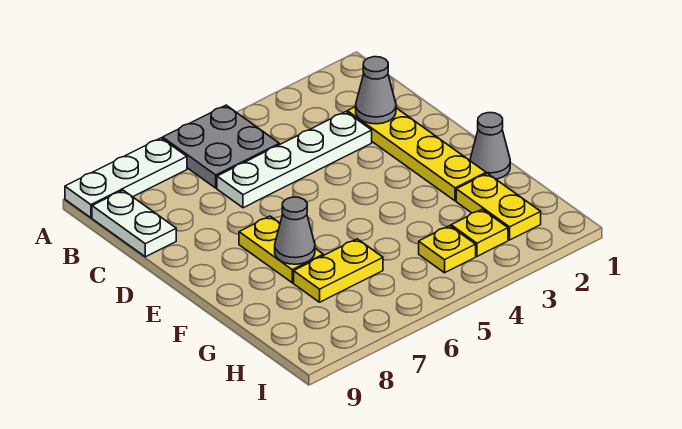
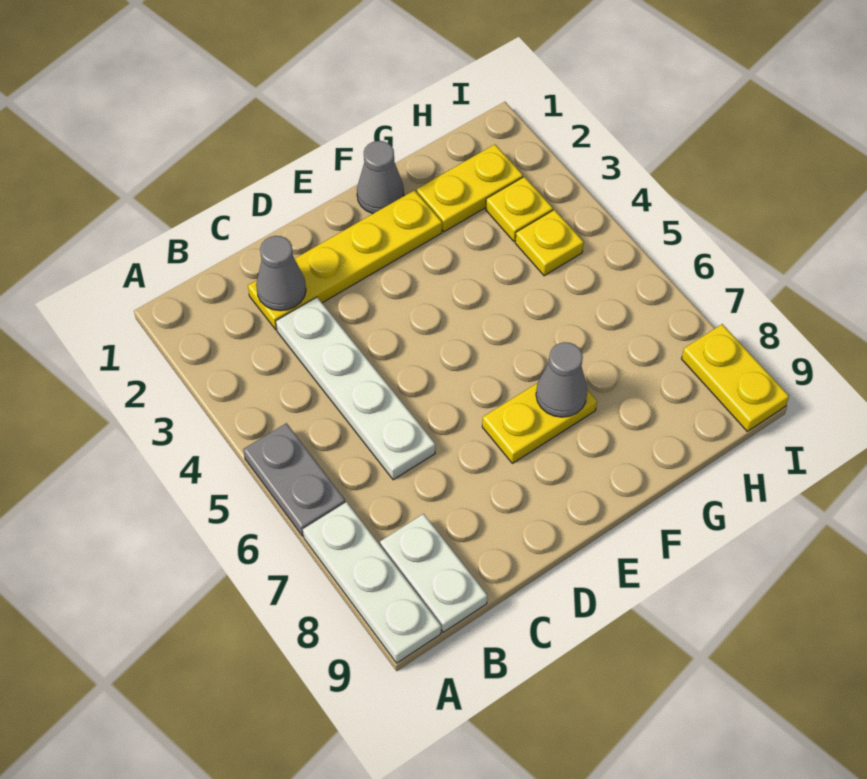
grey 2x2 plate [163,105,279,188] -> grey 1x2 plate [243,423,345,536]
white 1x2 plate [92,190,176,257] -> white 1x2 plate turned to [380,514,487,632]
yellow 1x2 plate [294,239,383,302] -> yellow 1x2 plate moved to [681,324,789,431]

